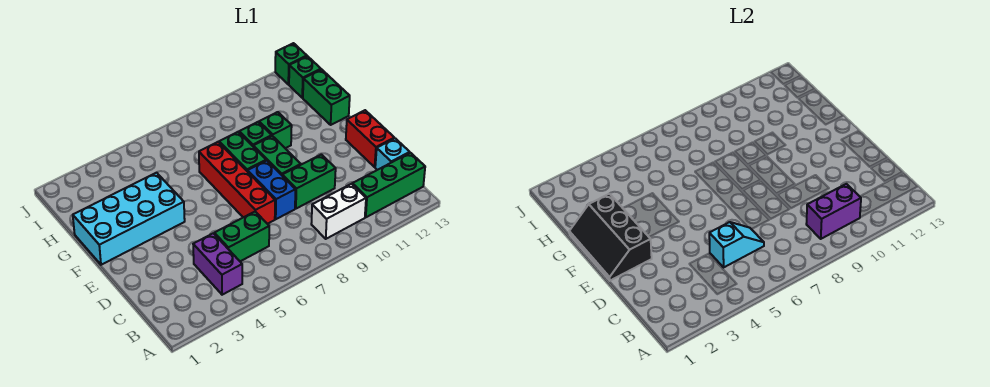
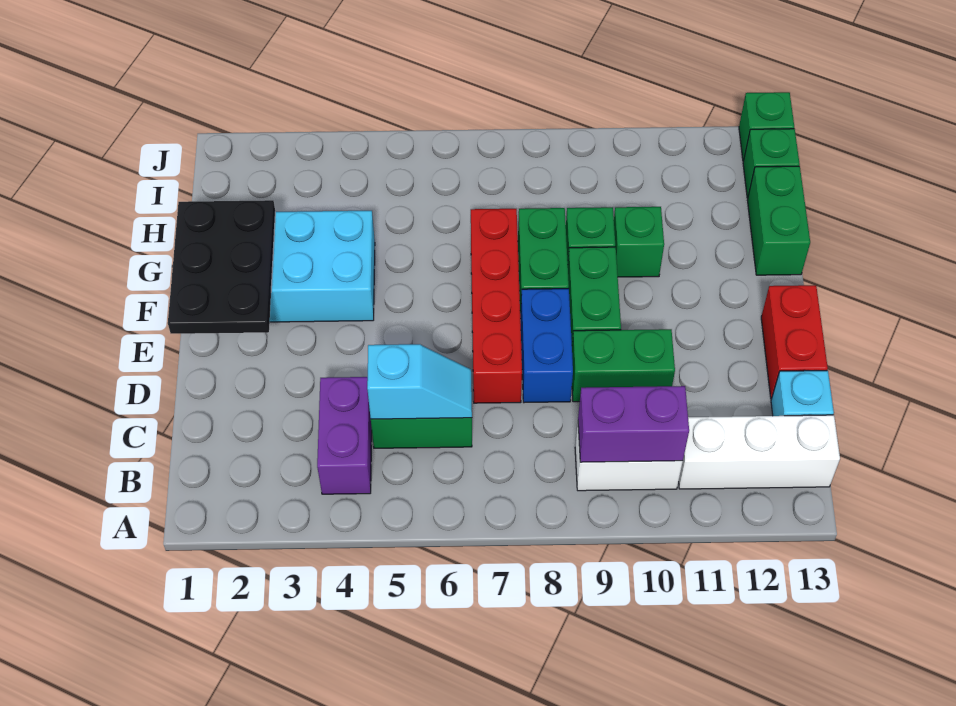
green 1x3 brick [352,153,425,217] -> white 1x3 brick [679,415,840,489]
black 2x3 slope [569,194,652,281] -> black 2x3 plate [168,200,275,334]

